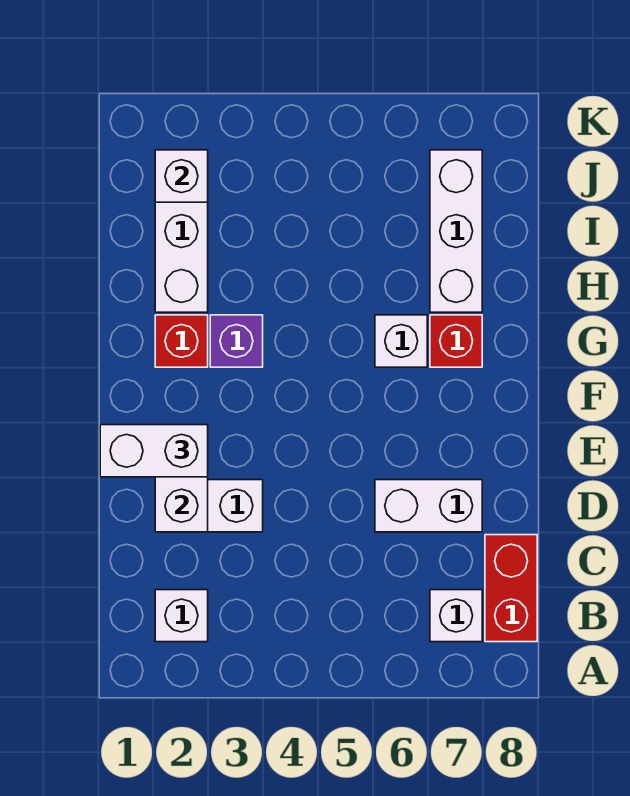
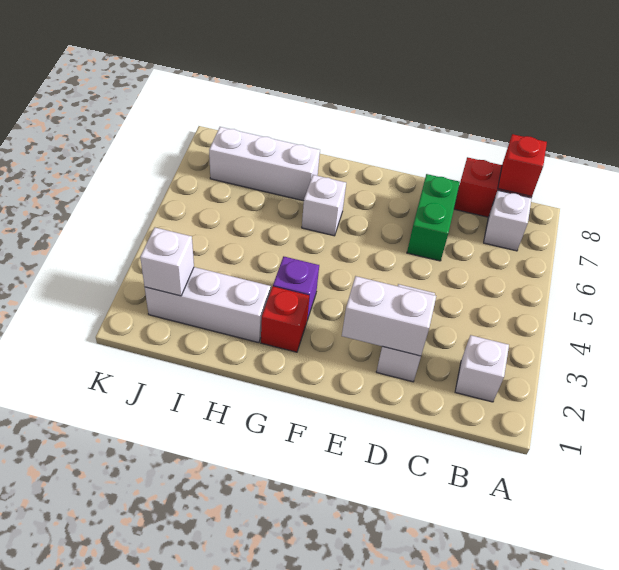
white 1x2 brick [375,480,482,532] -> green 1x2 brick [407,174,460,261]
white 1x2 brick [100,425,208,477] -> none
red 1x1 brick [430,315,482,367] -> red 1x1 brick moved to [498,134,547,196]

